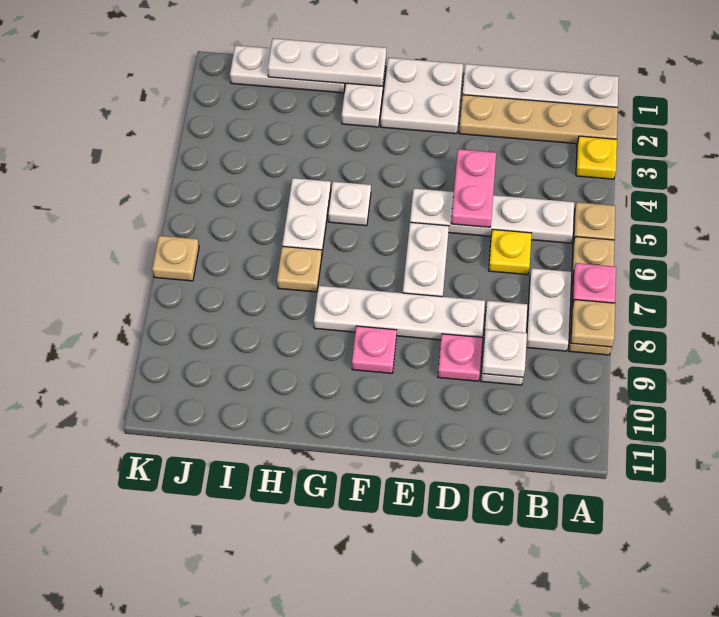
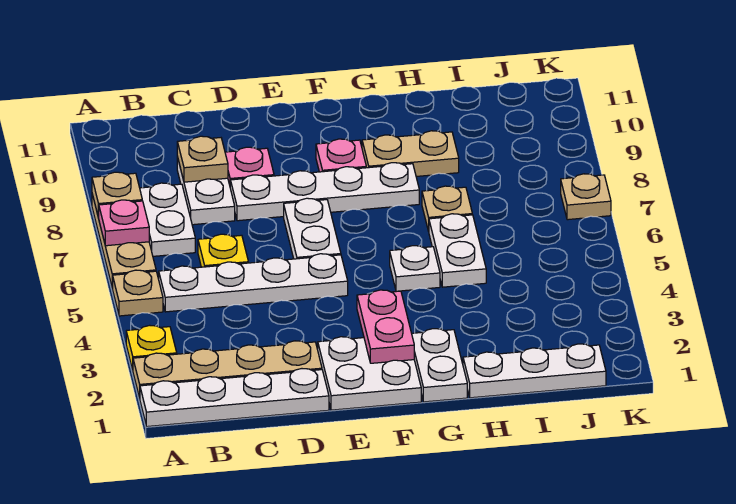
white 1x1 plate [482,329,527,377] -> tan 1x1 plate [177,136,228,182]
pink 1x2 plate [451,149,496,227] -> pink 1x2 plate moved to [357,290,414,363]
white 1x3 plate [268,39,386,86] -> none
none -> tan 1x2 plate [362,131,459,176]

